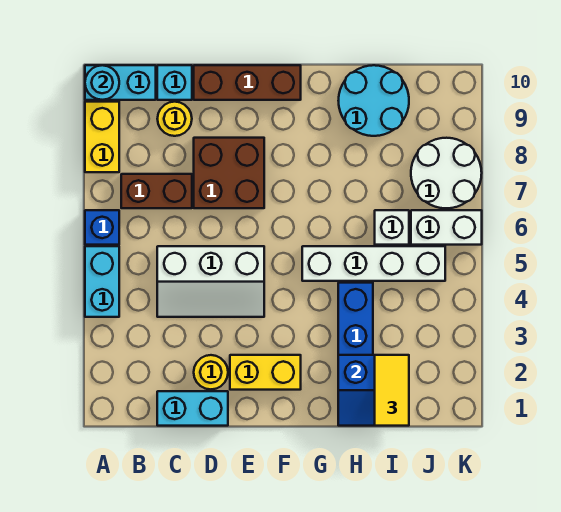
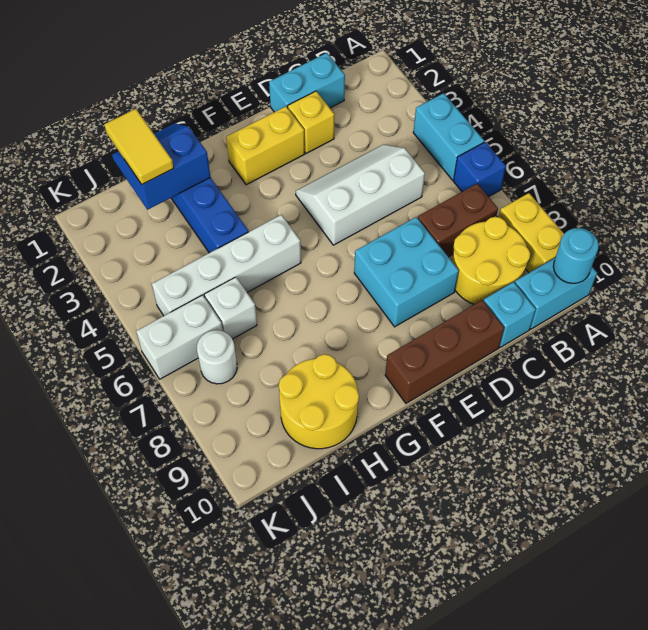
yellow 1x1 round brick [157,102,192,136] -> yellow 2x2 round brick [452,217,530,305]
yellow 1x1 round brick [194,355,228,389] -> yellow 1x1 brick [288,91,334,154]
brown 2x2 brick [194,138,264,208] -> cyan 2x2 brick [354,217,459,327]
cyan 2x2 round brick [338,65,409,136] -> yellow 2x2 round brick [279,354,359,449]
white 2x2 round brick [411,138,482,208] -> white 1x1 round brick [197,330,237,384]

